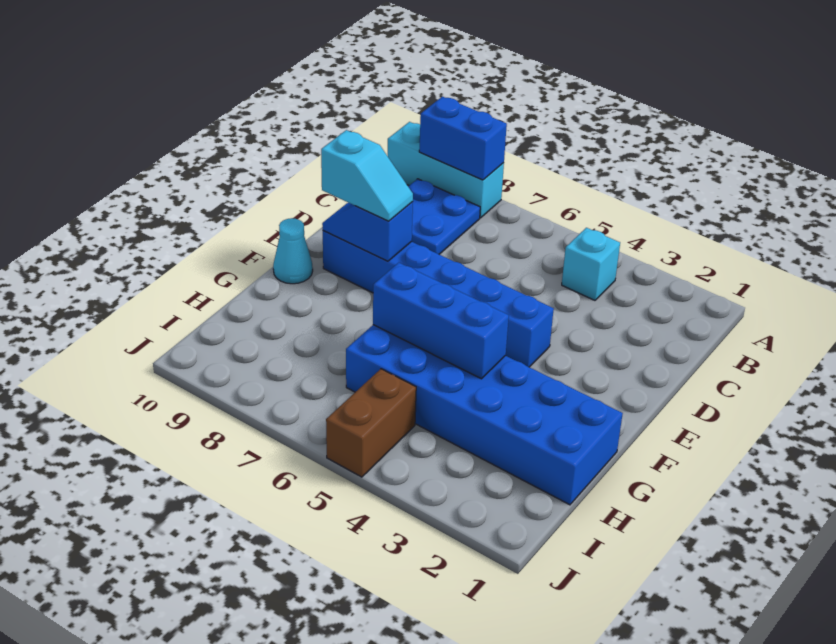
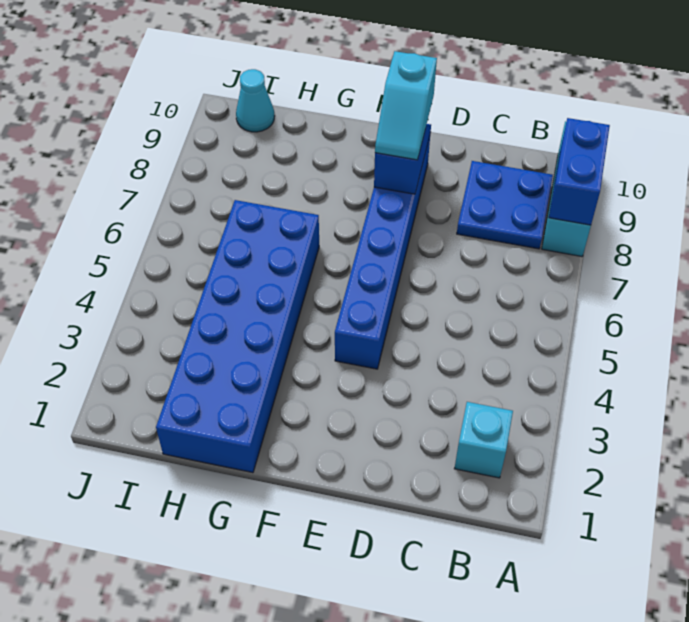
cyan 1x1 brick [562,228,620,300] -> cyan 1x1 brick moved to [454,402,513,478]
cyan 1x1 cone [273,218,313,284] -> cyan 1x1 cone moved to [236,69,275,132]
blue 1x3 brick [373,263,509,379] -> none
brown 1x2 brick [326,369,416,477] -> none

